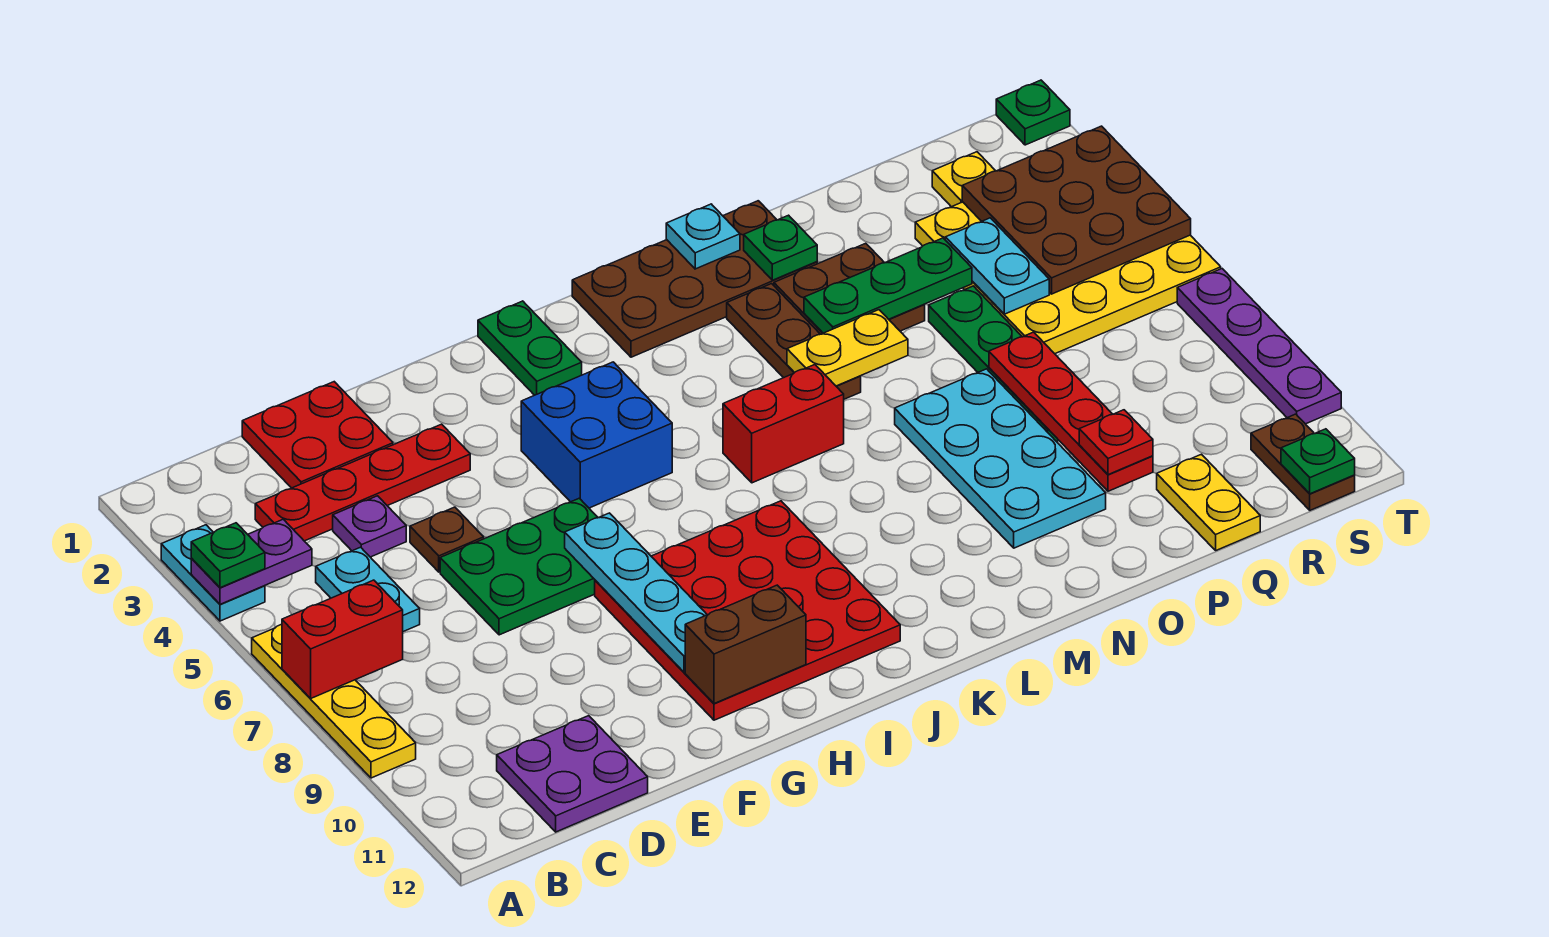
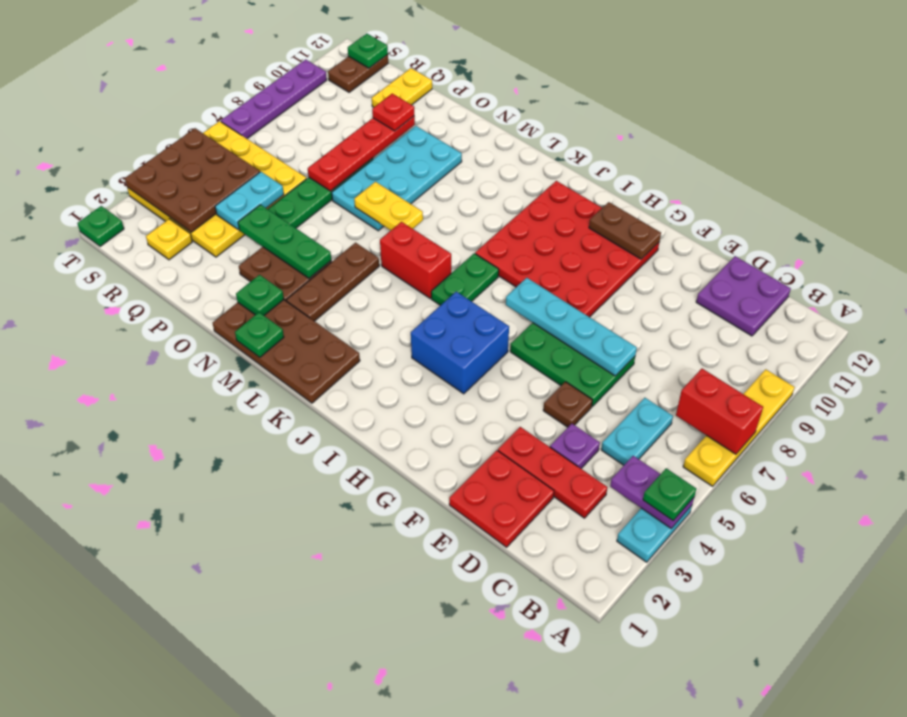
red 1x4 plate [255,424,470,541] -> red 1x3 plate [498,427,607,518]
cyan 1x4 plate [565,513,707,672] -> cyan 1x4 plate turned to [506,278,637,376]
brown 1x2 brick [685,585,806,704] -> brown 1x2 plate [589,202,661,259]
green 1x2 plate [478,301,582,395] -> green 1x2 plate moved to [431,253,499,305]
cyan 1x1 plate [666,204,740,269] -> green 1x1 plate [235,312,284,357]
yellow 1x2 plate [787,310,908,386] -> yellow 1x2 plate moved to [354,182,423,230]

